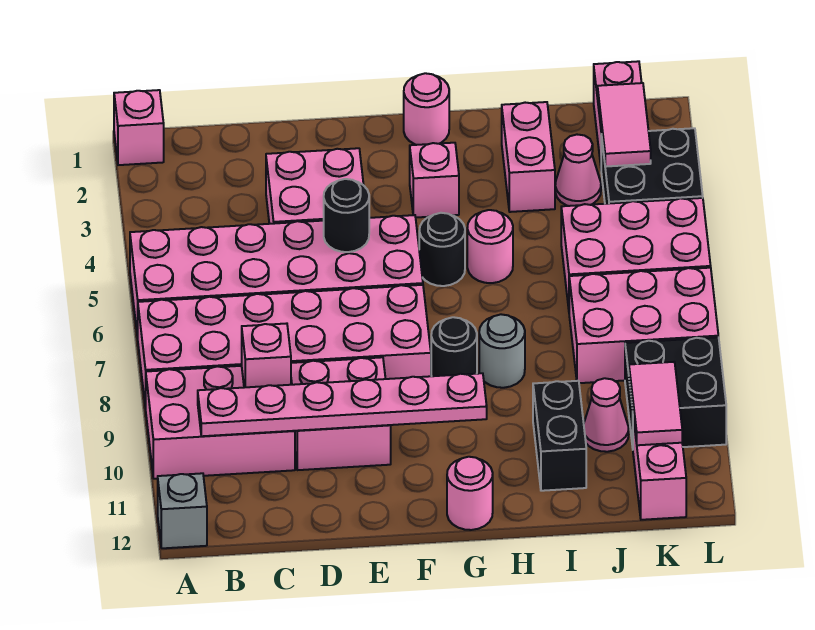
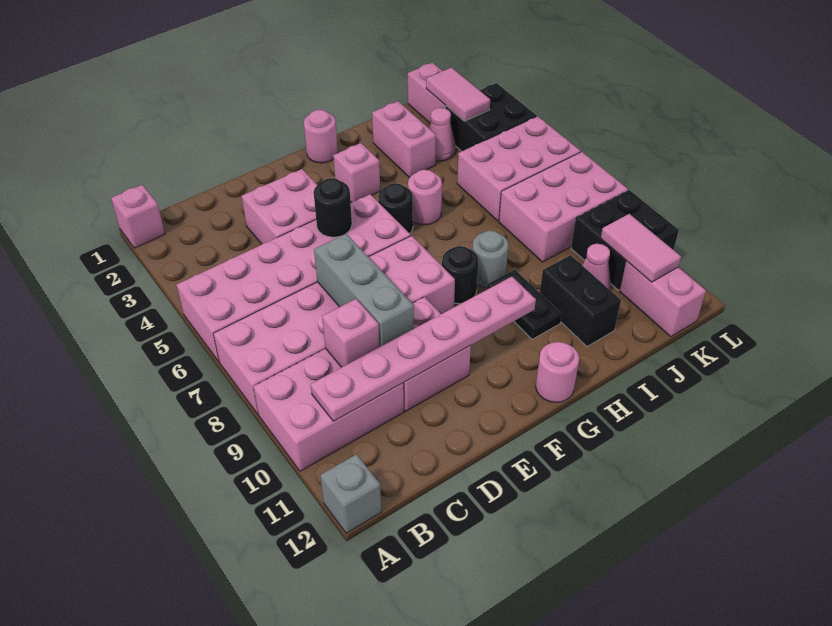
none -> grey 1x3 brick [314,234,414,347]
none -> black 1x2 plate [487,270,562,339]

